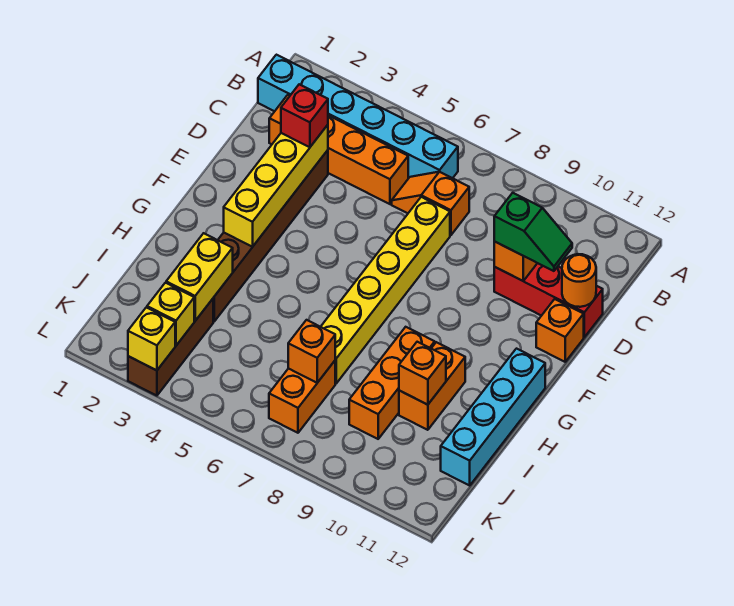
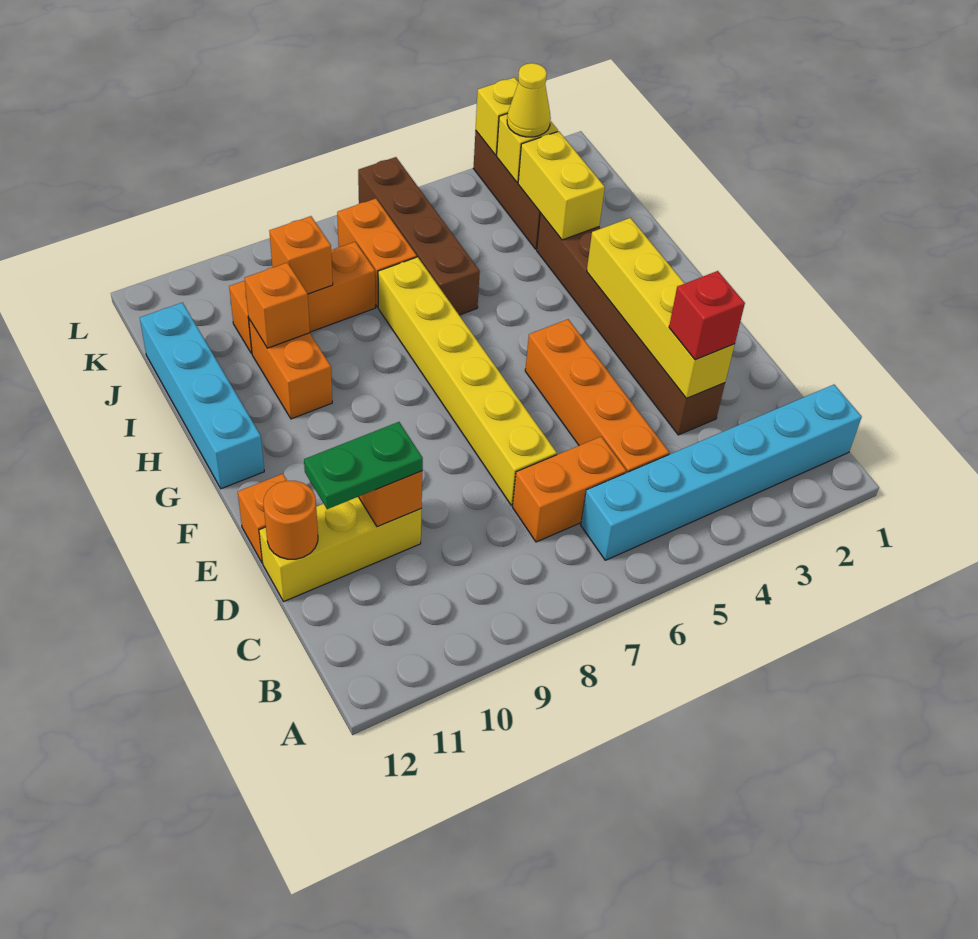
orange 1x4 brick [269,95,408,204] -> orange 1x4 brick turned to [525,319,669,473]
orange 1x2 slope [392,172,469,235] -> orange 1x2 brick [513,437,626,542]
red 1x3 brick [494,263,603,337] -> yellow 1x3 brick [259,497,422,602]
green 1x2 slope [494,193,572,271] -> green 1x2 plate [304,422,423,509]
orange 1x3 brick [349,327,435,439] -> orange 1x3 brick turned to [229,242,376,354]
none -> brown 1x4 brick [358,157,480,315]
orange 1x1 brick [288,320,335,383] -> orange 1x1 brick moved to [269,216,333,294]
none -> yellow 1x1 cone [507,63,551,137]

